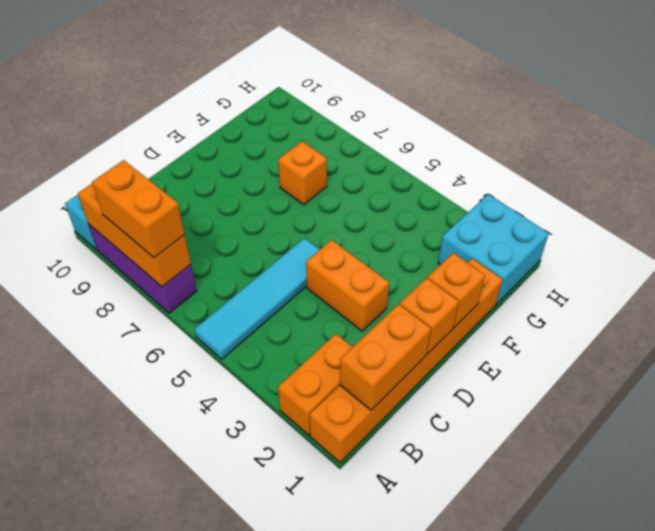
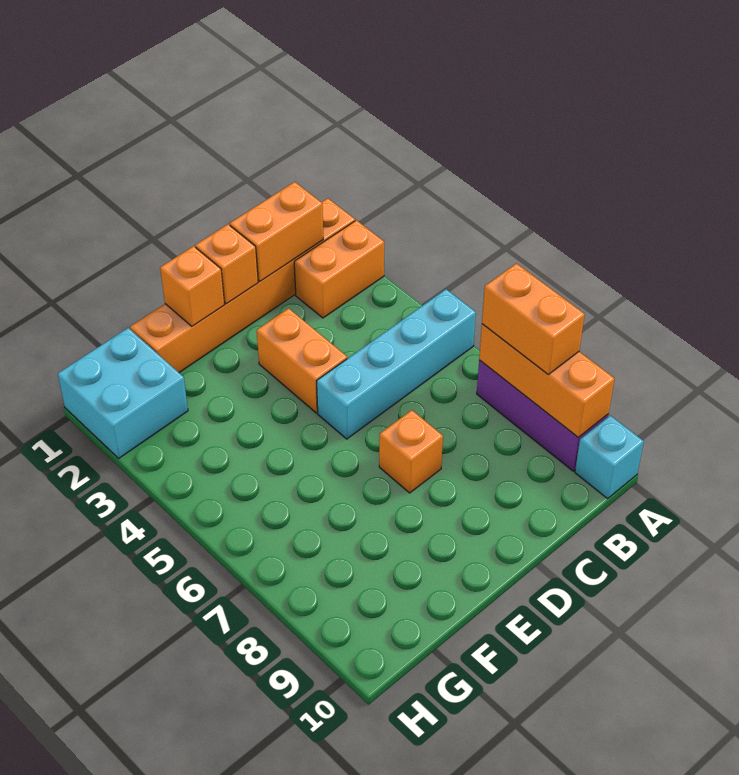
cyan 1x4 tile [195,238,320,359] -> cyan 1x4 brick [317,289,476,439]
orange 1x1 brick [278,141,327,205] -> orange 1x1 brick moved to [379,410,443,493]

